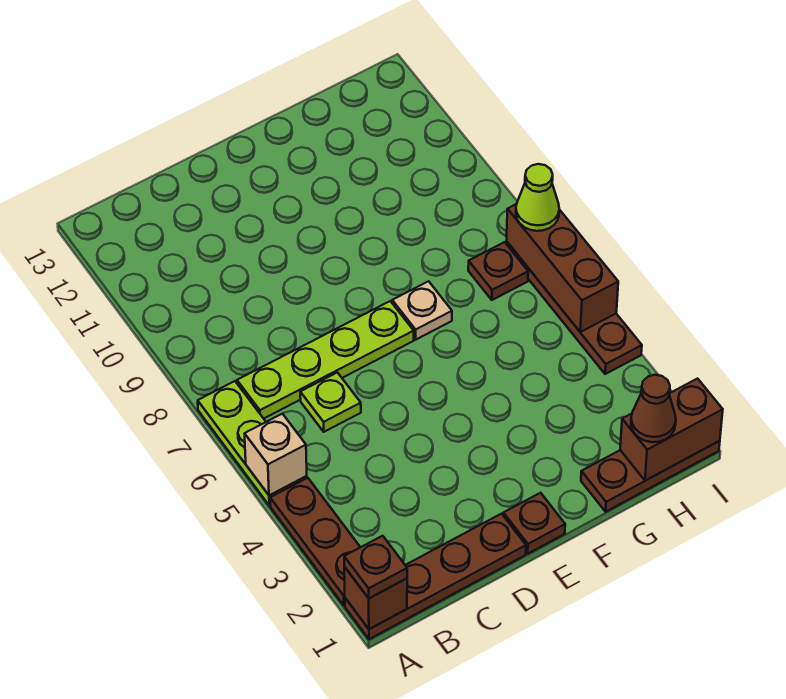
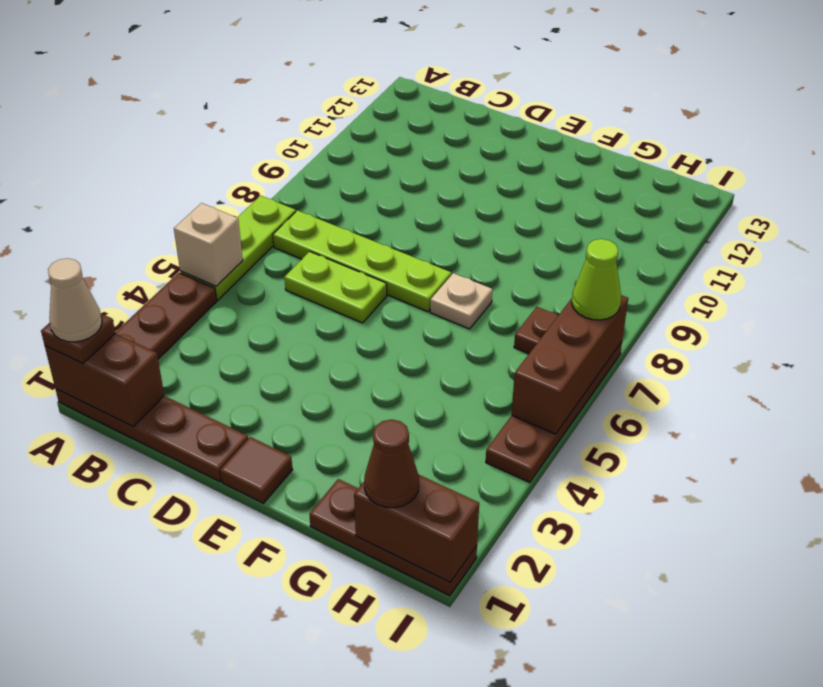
brown 1x1 brick [344,567,407,629] -> brown 1x2 brick [45,334,164,427]
none -> tan 1x1 cone [48,258,102,342]
lime 1x1 plate [300,372,361,432] -> lime 1x2 plate [285,251,387,323]
brown 1x1 plate [503,493,565,554] -> brown 1x1 tile [220,437,293,503]

